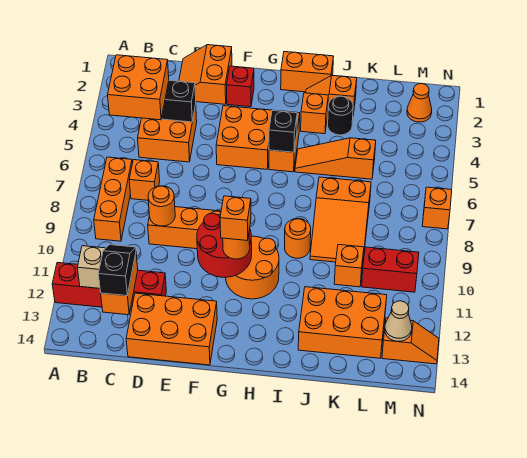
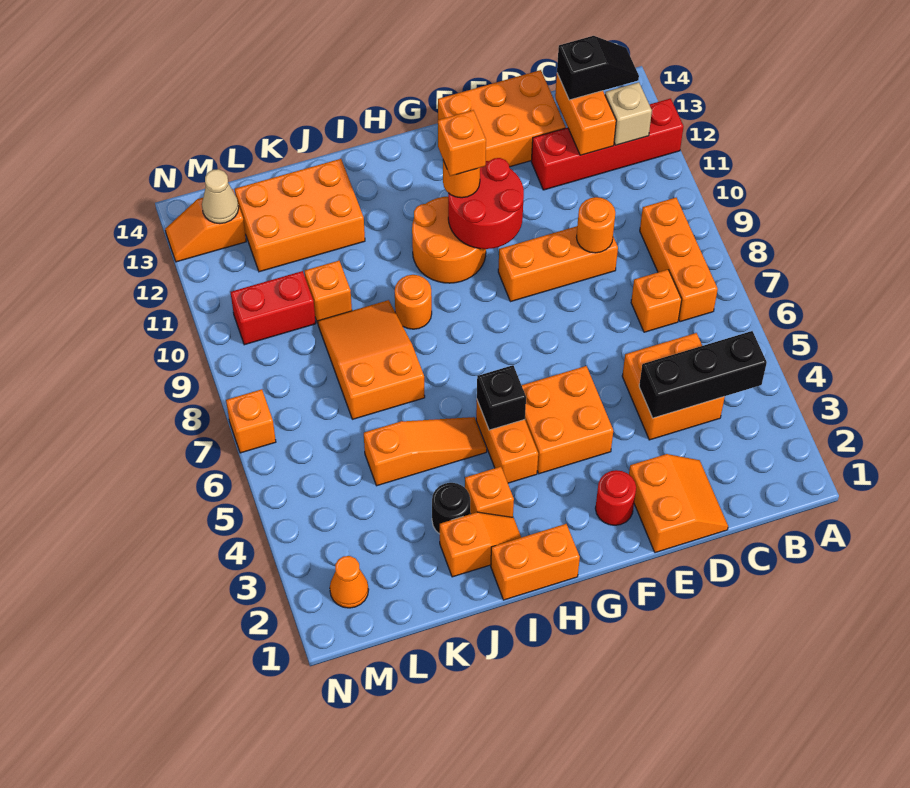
orange 2x2 brick [108,55,169,120] -> none
black 1x2 slope [99,245,136,296] -> black 1x2 slope turned to [557,36,639,100]
red 1x1 brick [227,66,254,107] -> red 1x1 round brick [595,470,636,525]

